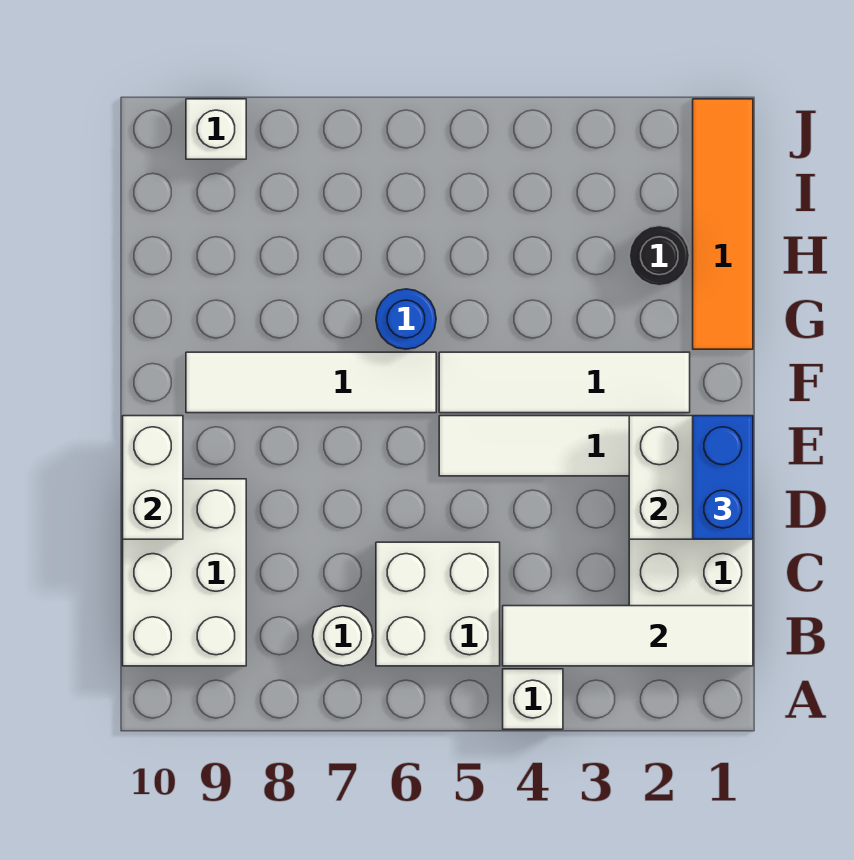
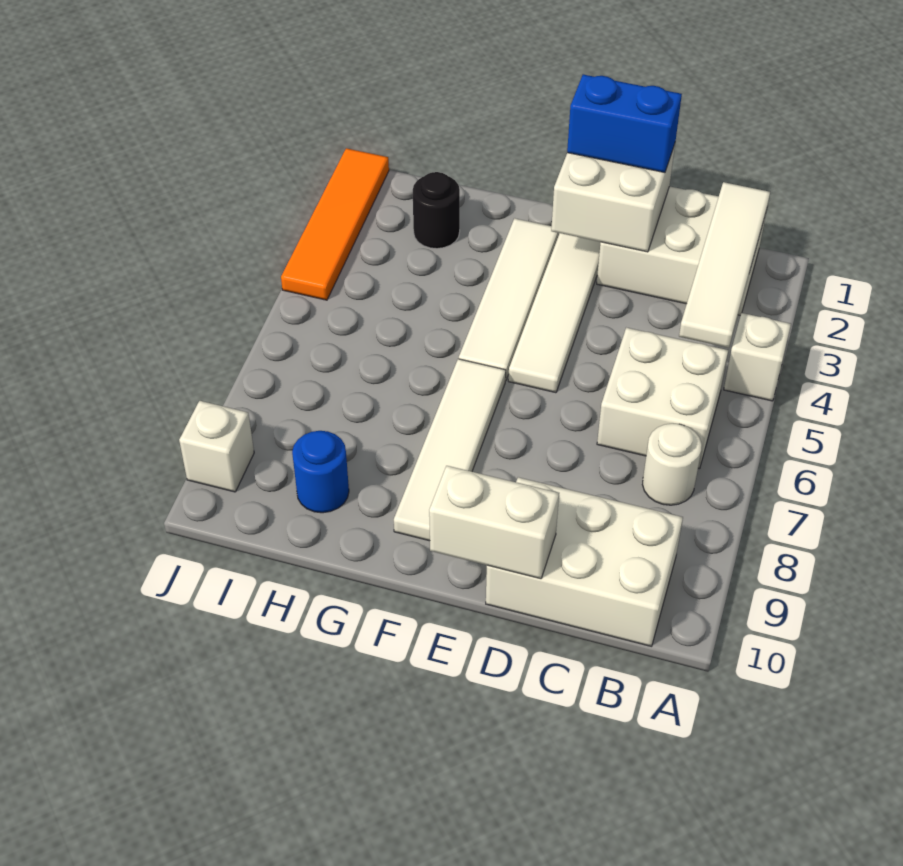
orange 1x4 tile [693,99,753,349] -> orange 1x4 tile turned to [281,148,389,300]
blue 1x1 round brick [376,289,436,349] -> blue 1x1 round brick moved to [292,431,349,513]

